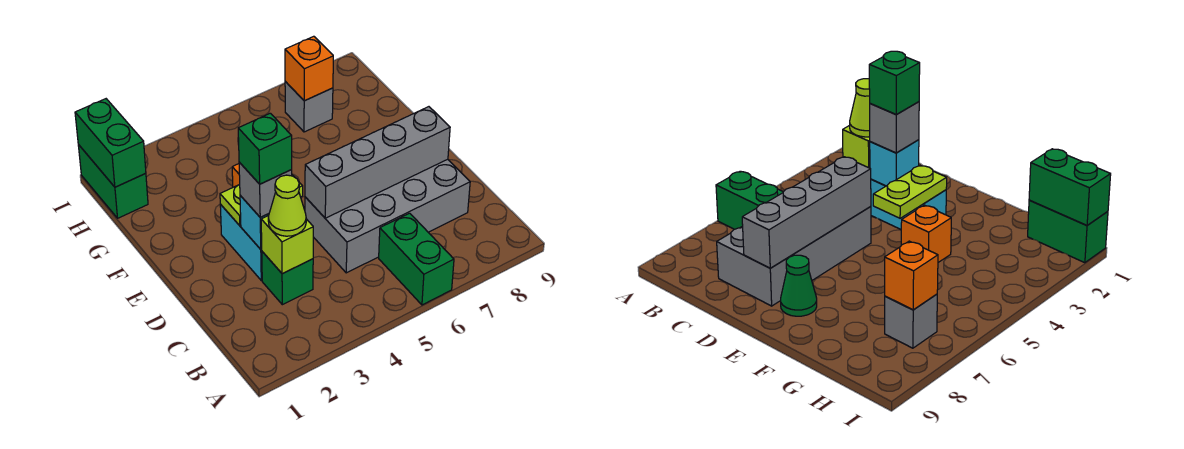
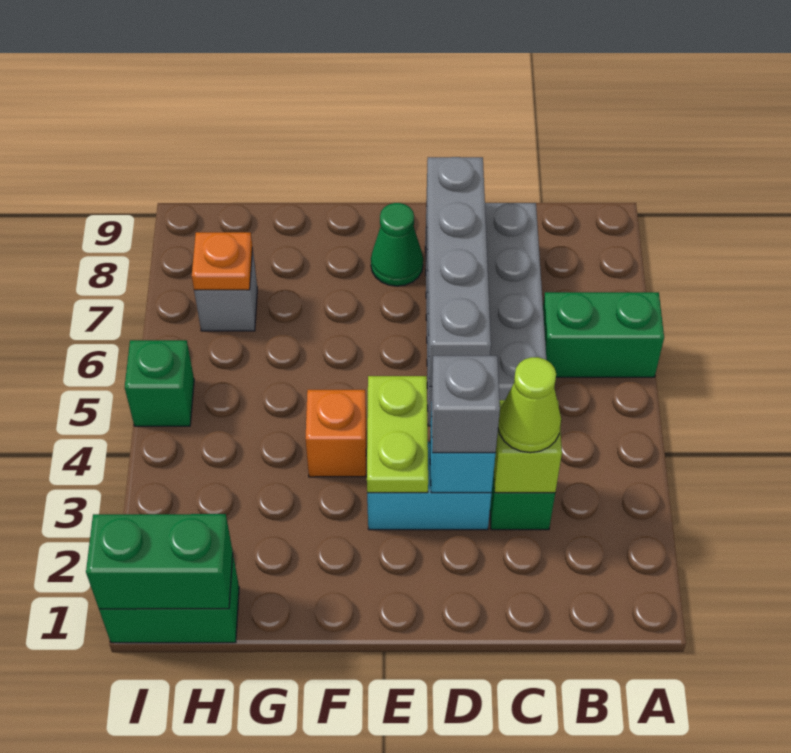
green 1x1 brick [238,113,292,184] -> green 1x1 brick moved to [125,340,194,426]
orange 1x1 brick [285,36,333,101] -> orange 1x1 plate [192,232,252,290]

